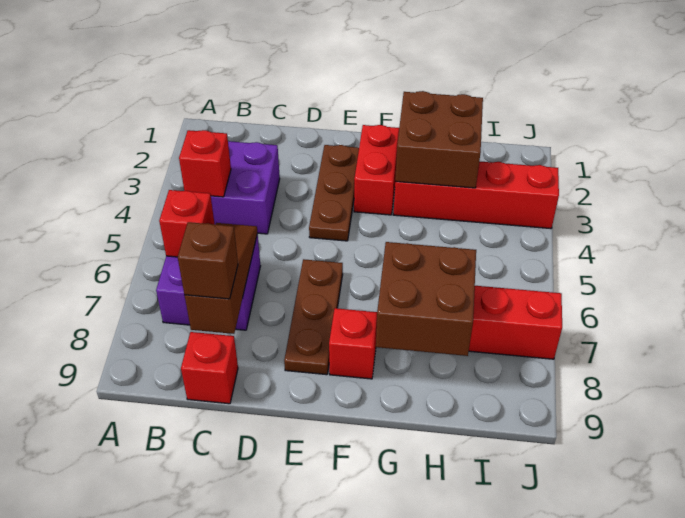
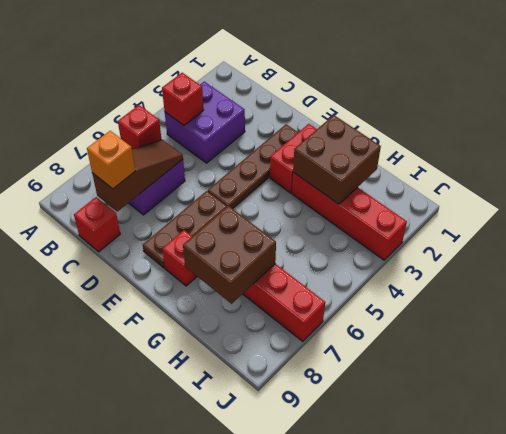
brown 1x1 brick [178,222,238,299] -> orange 1x1 brick [87,131,135,189]
brown 1x3 plate [309,145,359,241] -> brown 1x4 plate [208,124,298,209]

